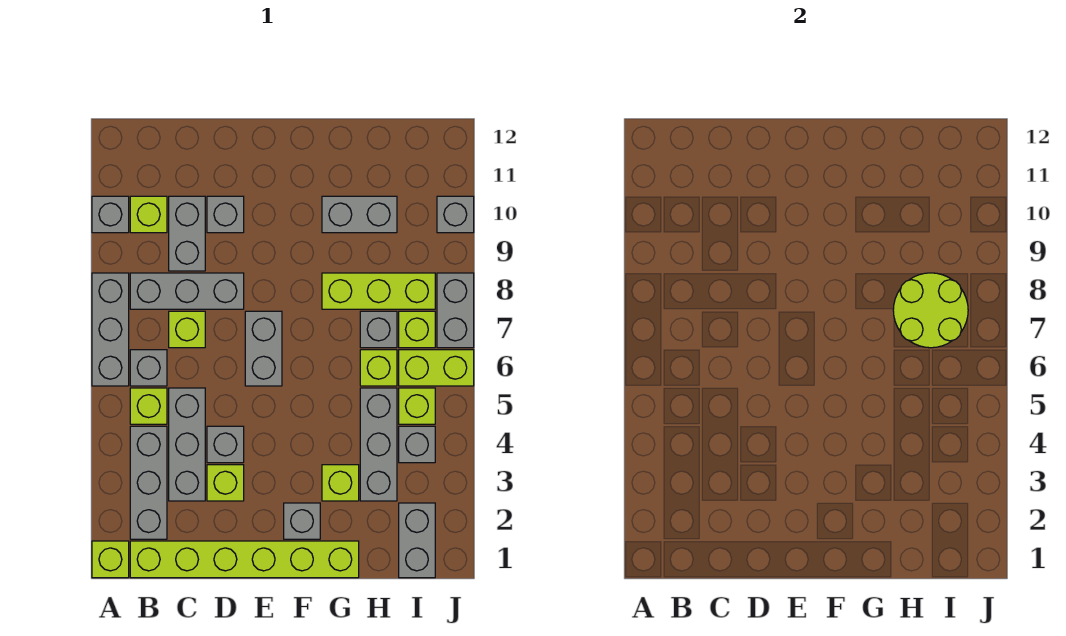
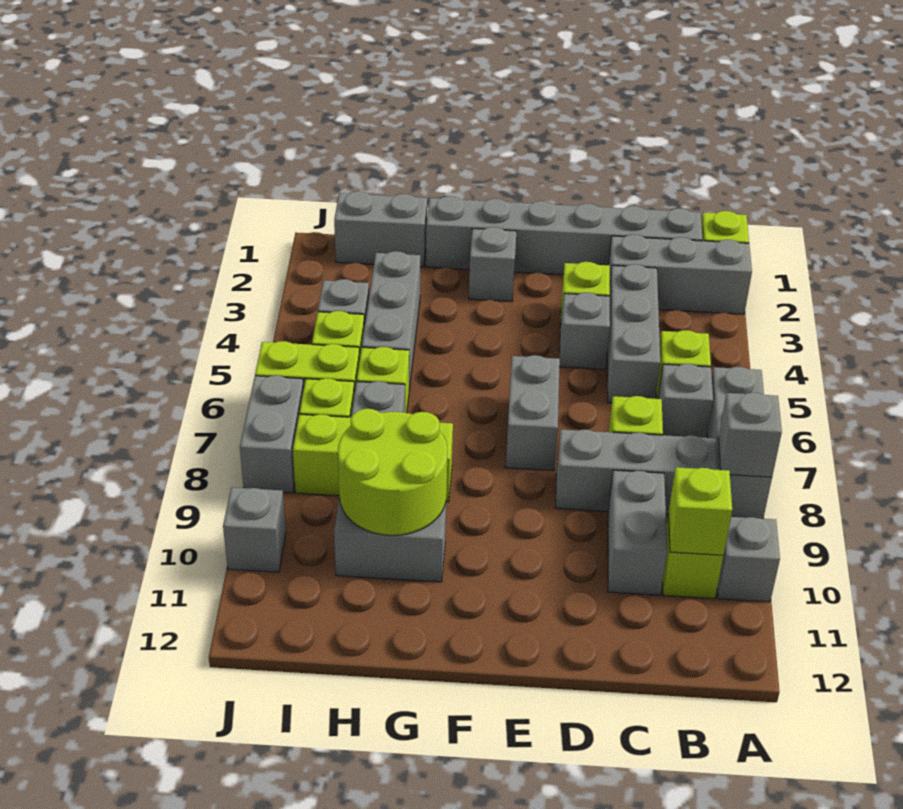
lime 1x6 brick [130,541,359,578] -> grey 1x6 brick [426,196,702,275]
grey 1x3 brick [130,426,167,539] -> grey 1x3 brick turned to [609,235,752,314]
grey 1x1 brick [207,196,244,233] -> grey 1x1 brick moved to [718,393,782,477]
lime 1x1 brick [322,465,359,501] -> lime 1x1 brick moved to [669,467,732,555]
lime 2x2 round brick [893,273,968,348] -> lime 2x2 round brick moved to [338,409,447,535]
grey 1x2 brick [399,503,435,578] -> grey 1x2 brick turned to [334,191,427,267]

